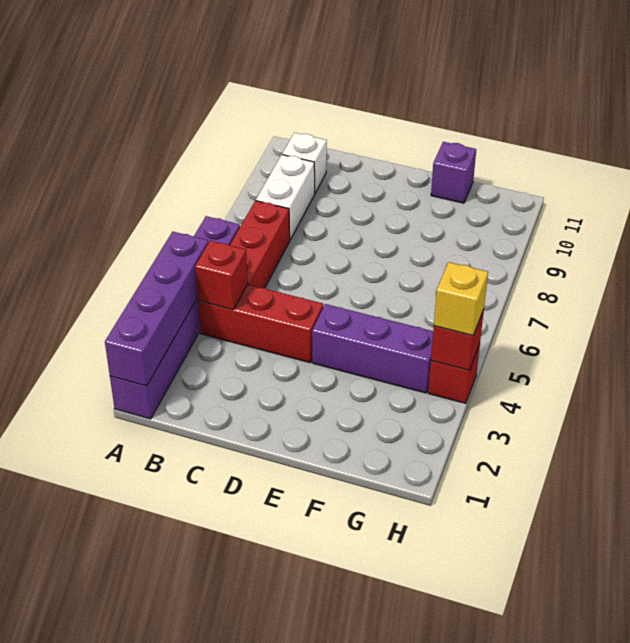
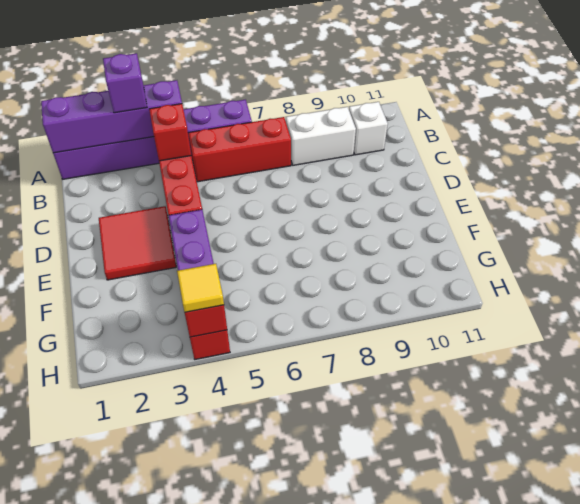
none -> red 2x2 tile [99,206,176,280]
purple 1x1 brick [431,142,476,203] -> purple 1x1 brick moved to [103,53,147,113]
yellow 1x1 brick [434,262,488,336] -> yellow 1x1 tile [177,264,224,312]

